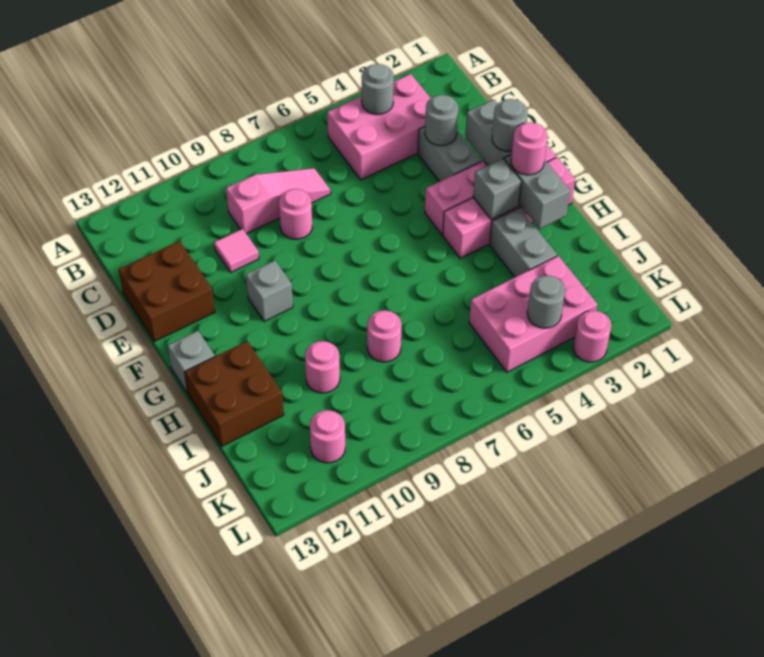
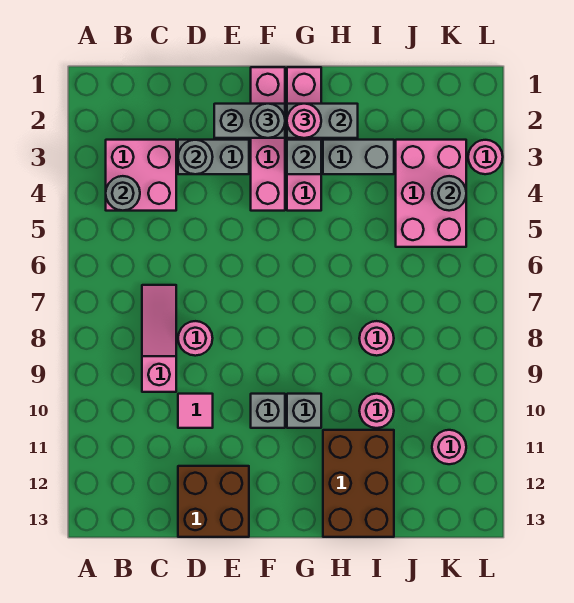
pink 2x3 brick [327,74,431,180] -> pink 2x2 brick [106,140,176,211]
grey 1x1 brick [168,331,215,393] -> grey 1x1 brick moved to [287,394,321,428]
brown 2x2 brick [185,341,284,446] -> brown 2x3 brick [323,430,394,537]

